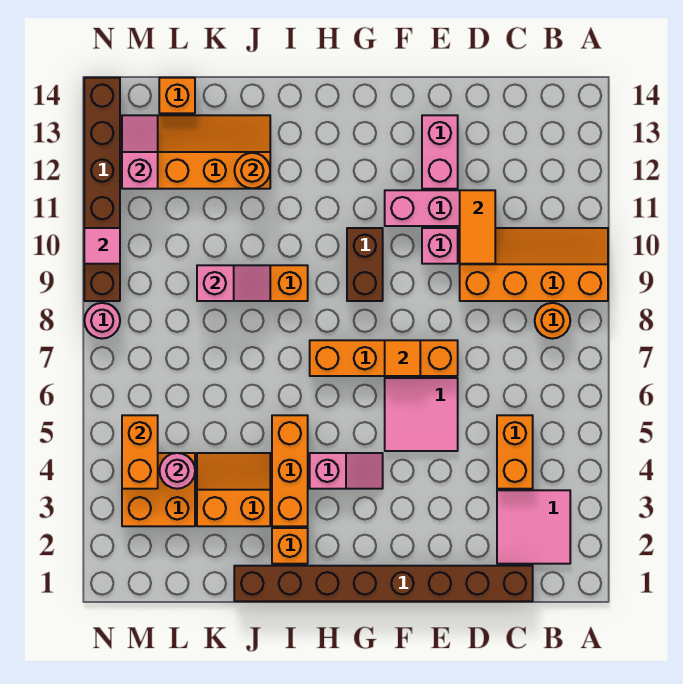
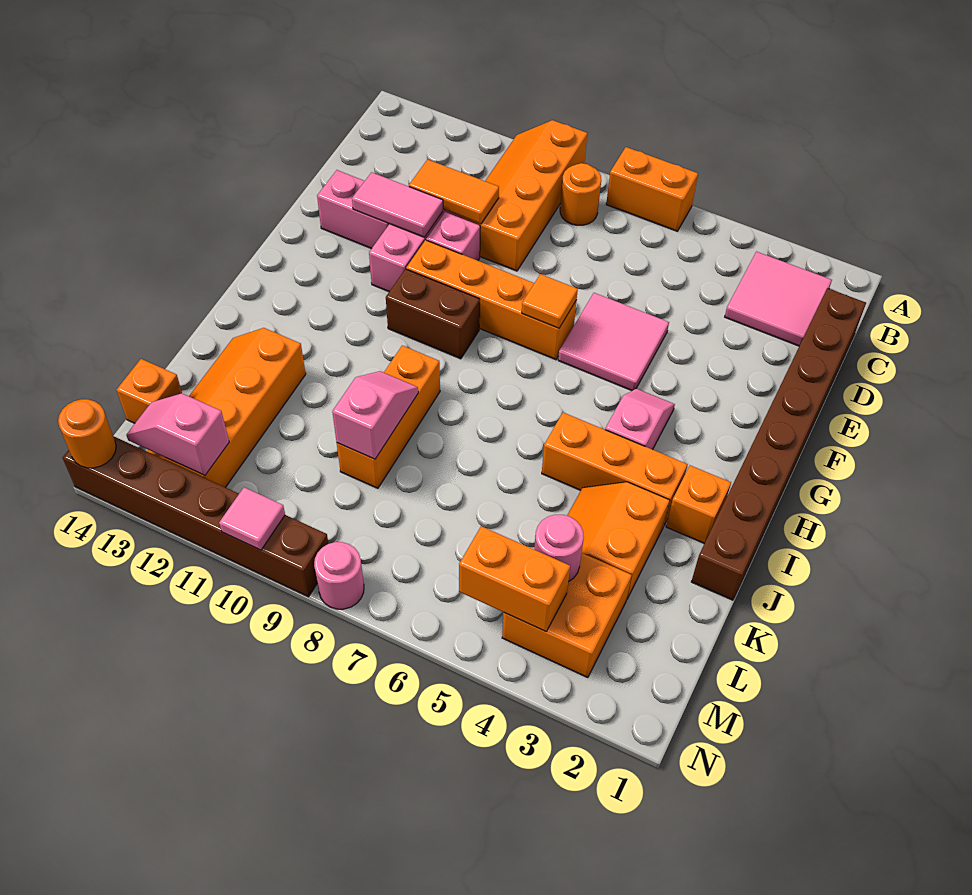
orange 1x2 brick [497,415,533,489] -> orange 1x2 brick moved to [606,147,698,231]
orange 1x4 brick [310,340,458,376] -> orange 1x4 brick turned to [406,240,577,360]
none -> pink 1x2 tile [352,172,443,237]
orange 1x1 round brick [234,153,270,189] -> orange 1x1 round brick moved to [58,399,116,468]

